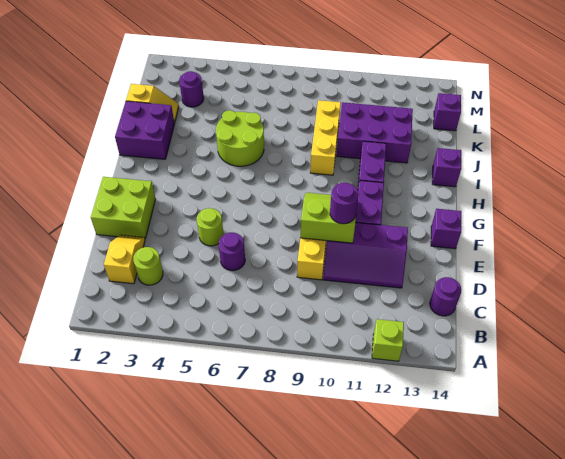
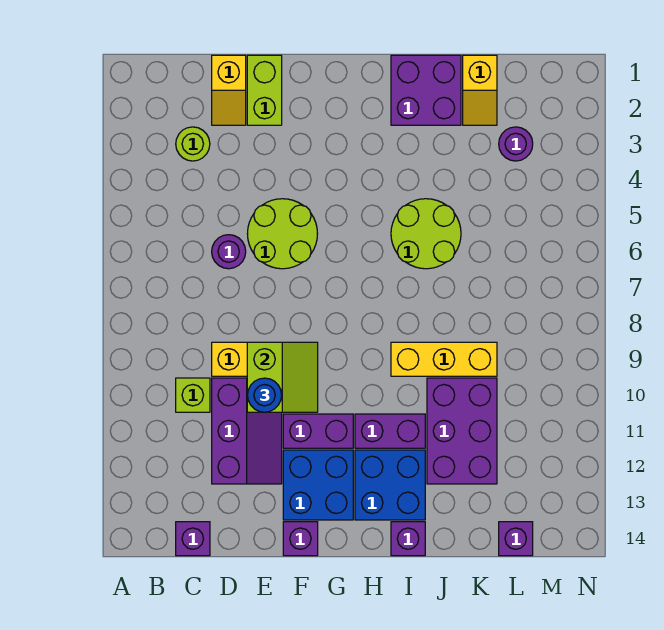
lime 1x1 brick [372,319,404,361] -> lime 1x1 brick moved to [176,378,210,412]
yellow 1x2 slope [104,235,145,284] -> yellow 1x2 slope turned to [212,55,246,125]
purple 1x1 round brick [430,277,461,316] -> purple 1x1 brick [176,522,210,556]
purple 2x3 slope [323,222,408,288] -> purple 2x3 slope turned to [212,378,282,484]
lime 2x2 brick [91,177,155,239] -> lime 1x2 brick [247,55,282,125]
lime 1x1 round brick [197,208,223,246] -> lime 2x2 round brick [247,199,318,269]
purple 1x1 round brick [330,183,359,224] -> blue 1x1 round brick [247,378,282,412]
none -> blue 2x2 brick [283,450,353,520]
none -> blue 2x2 brick [355,450,425,520]

